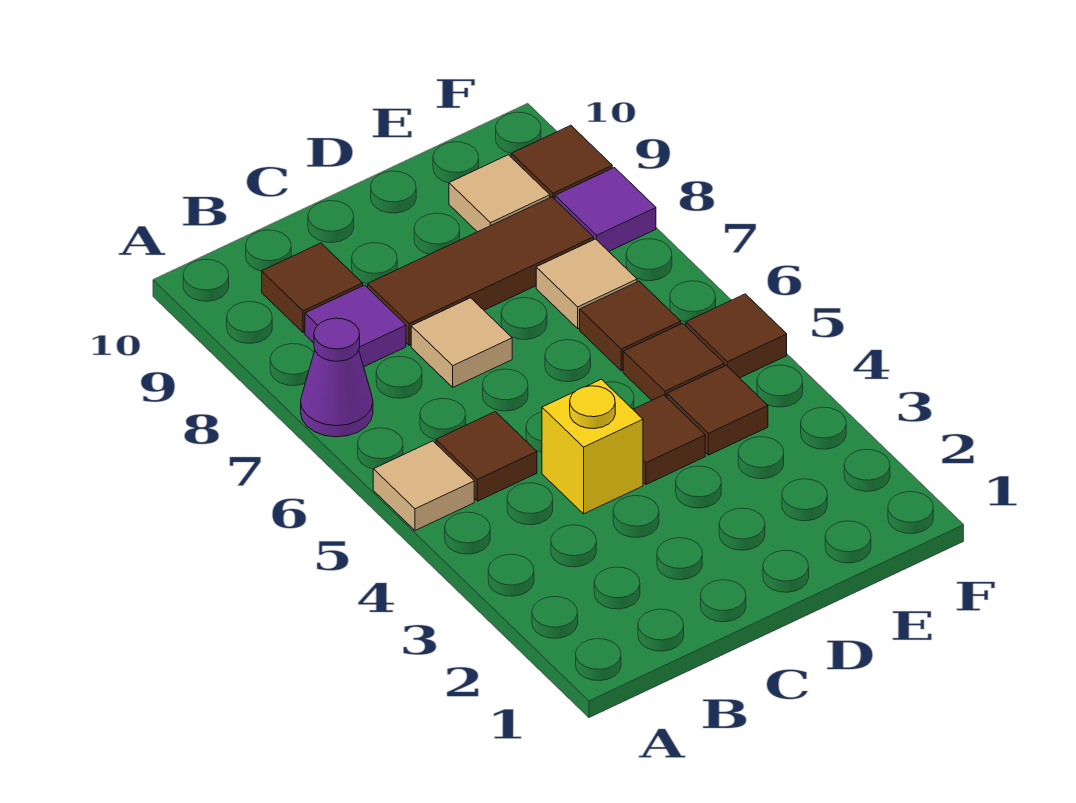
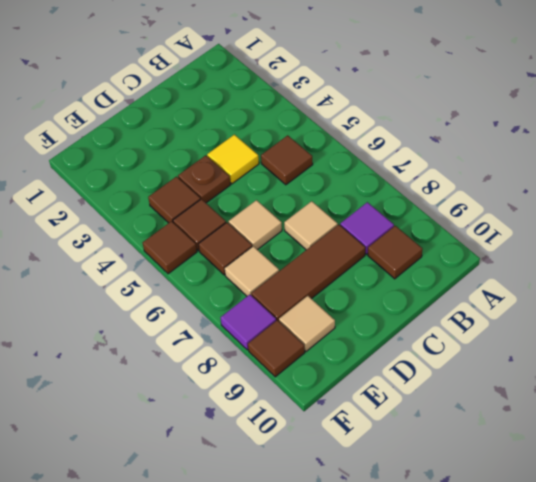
tan 1x1 tile [373,441,474,531] -> tan 1x1 tile moved to [228,200,282,250]
purple 1x1 cone [301,318,373,437] -> none
yellow 1x1 brick [542,379,643,514] -> yellow 1x1 tile [207,135,259,184]
brown 1x1 tile [633,395,705,484] -> brown 1x1 plate [178,155,230,203]

